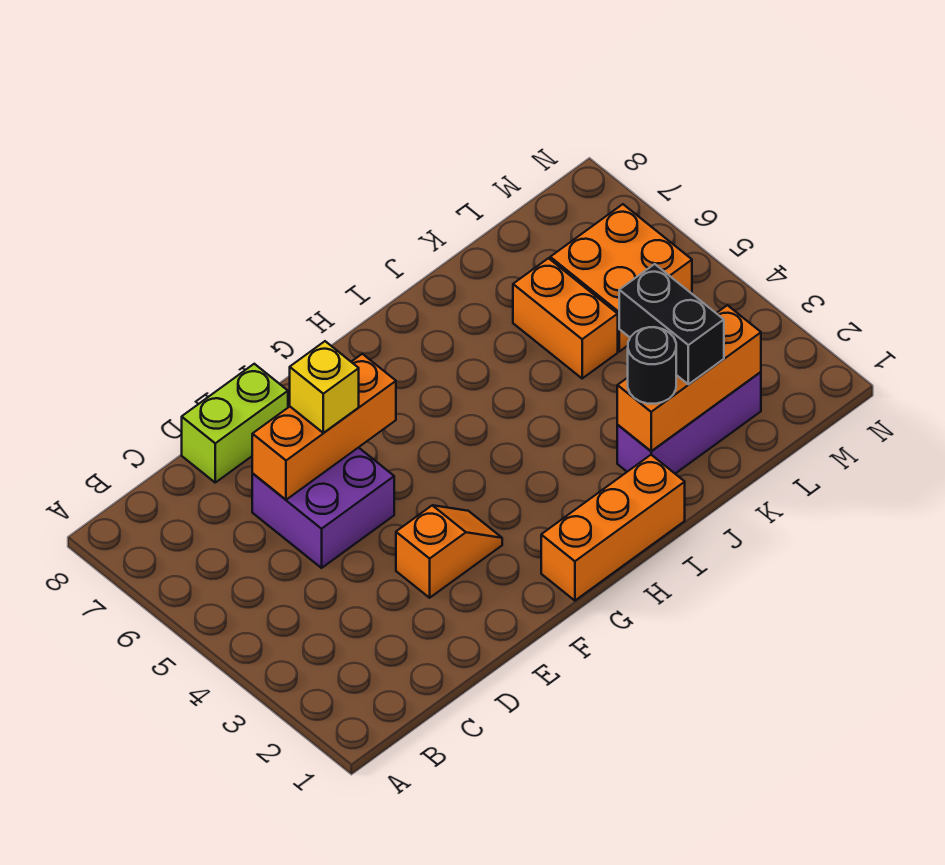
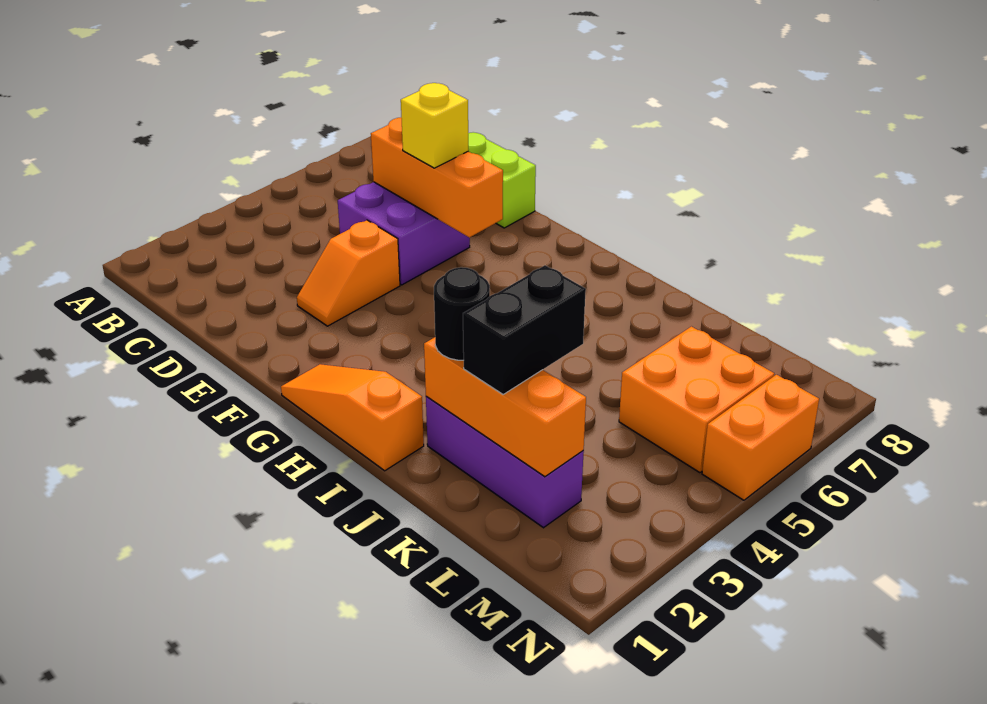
orange 1x2 slope [396,505,502,598] -> orange 1x2 slope turned to [297,220,400,326]
orange 1x3 brick [541,455,685,601] -> orange 1x3 slope [281,364,424,471]
orange 1x2 brick [513,258,618,378] -> orange 1x2 brick moved to [702,375,819,500]

